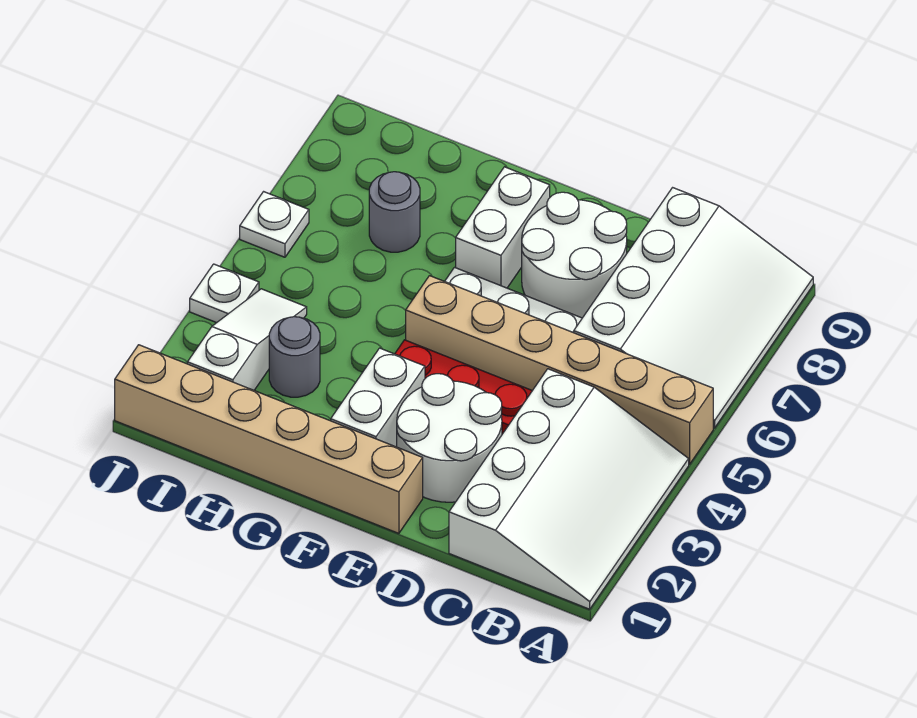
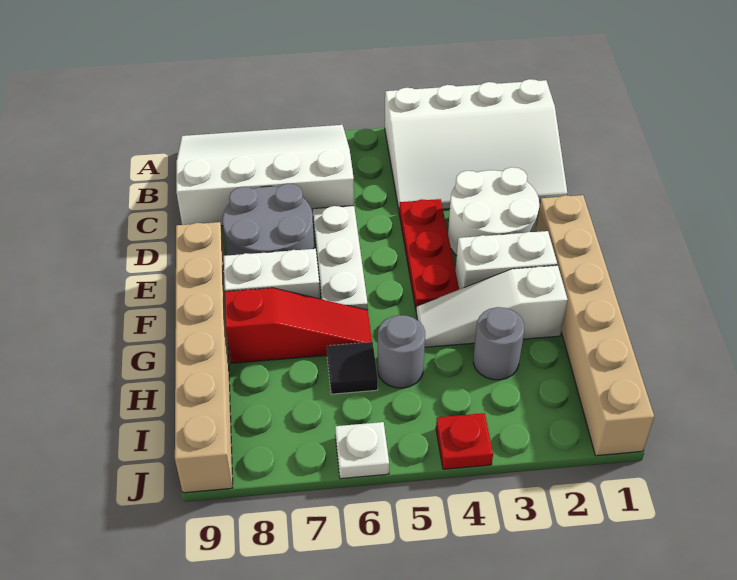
white 3x4 slope [449,369,689,609] -> white 3x4 slope turned to [385,79,567,209]
tan 1x6 brick [406,276,713,464] -> tan 1x6 brick moved to [175,222,233,493]
white 2x2 round brick [522,192,627,318] -> grey 2x2 round brick [223,184,314,255]
none -> red 1x3 slope [225,288,372,363]
none -> black 1x1 tile [327,342,378,394]
grey 1x1 round brick [369,172,420,252] -> grey 1x1 round brick moved to [378,315,425,388]
white 1x3 slope [187,289,307,390] -> white 1x3 slope moved to [416,265,568,347]
white 1x1 plate [190,264,259,323] -> red 1x1 plate [436,413,493,469]

